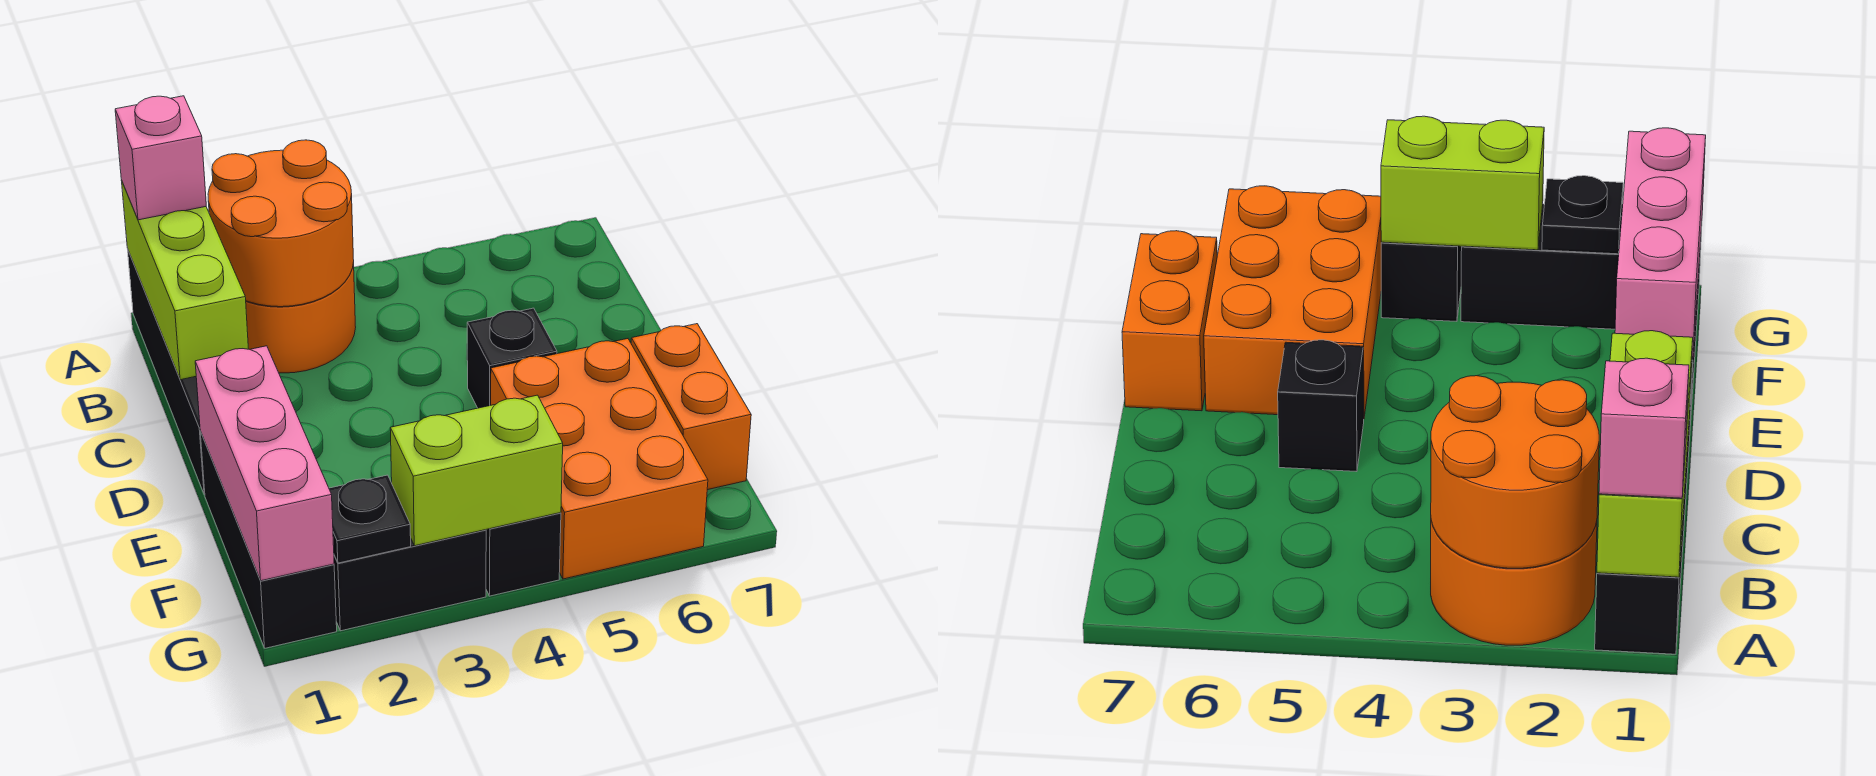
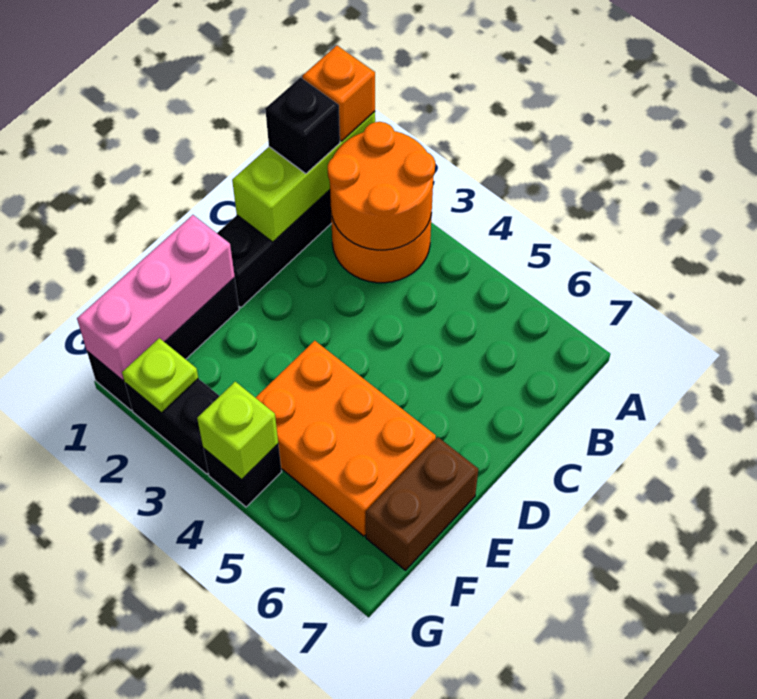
pink 1x1 brick [115,96,206,220] -> orange 1x1 brick [302,46,375,141]
black 1x1 brick [467,308,557,408] -> black 1x1 brick moved to [265,77,340,174]
orange 2x3 brick [491,339,708,579] -> orange 2x3 brick turned to [256,341,436,536]
orange 1x2 brick [631,324,751,490] -> brown 1x2 brick [366,437,478,570]
black 1x1 plate [329,475,411,563] -> lime 1x1 plate [122,338,198,413]
lime 1x2 brick [390,395,563,546] -> lime 1x1 brick [197,382,278,480]

